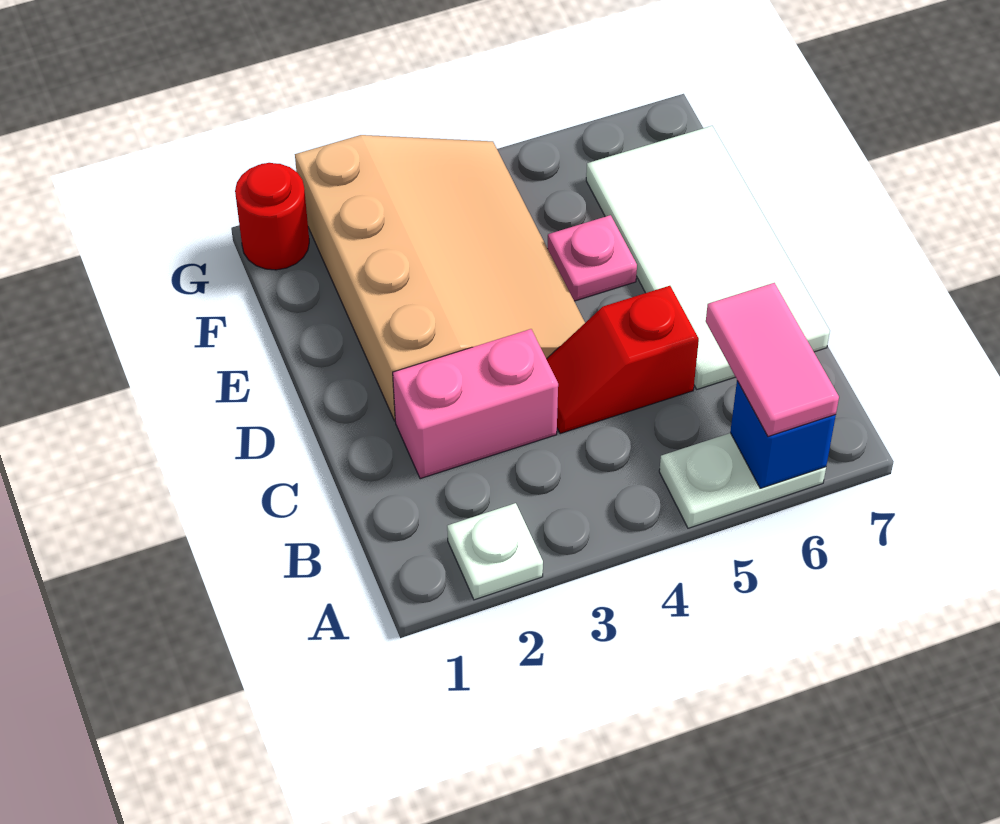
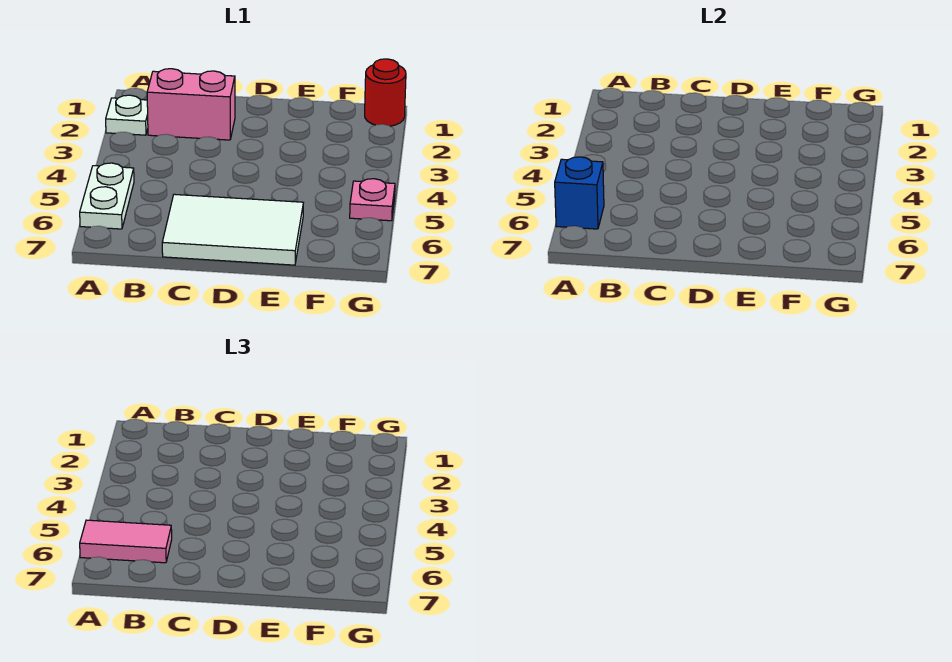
pink 1x2 brick [393,329,558,479] -> pink 1x2 brick turned to [147,69,235,140]
red 1x2 slope [547,286,699,434] -> none
white 2x4 tile [586,126,830,389] -> white 2x3 tile [162,194,303,265]
tan 3x4 slope [295,135,585,421] -> none
pink 1x1 plate [548,215,637,301] -> pink 1x1 plate moved to [350,179,395,221]

